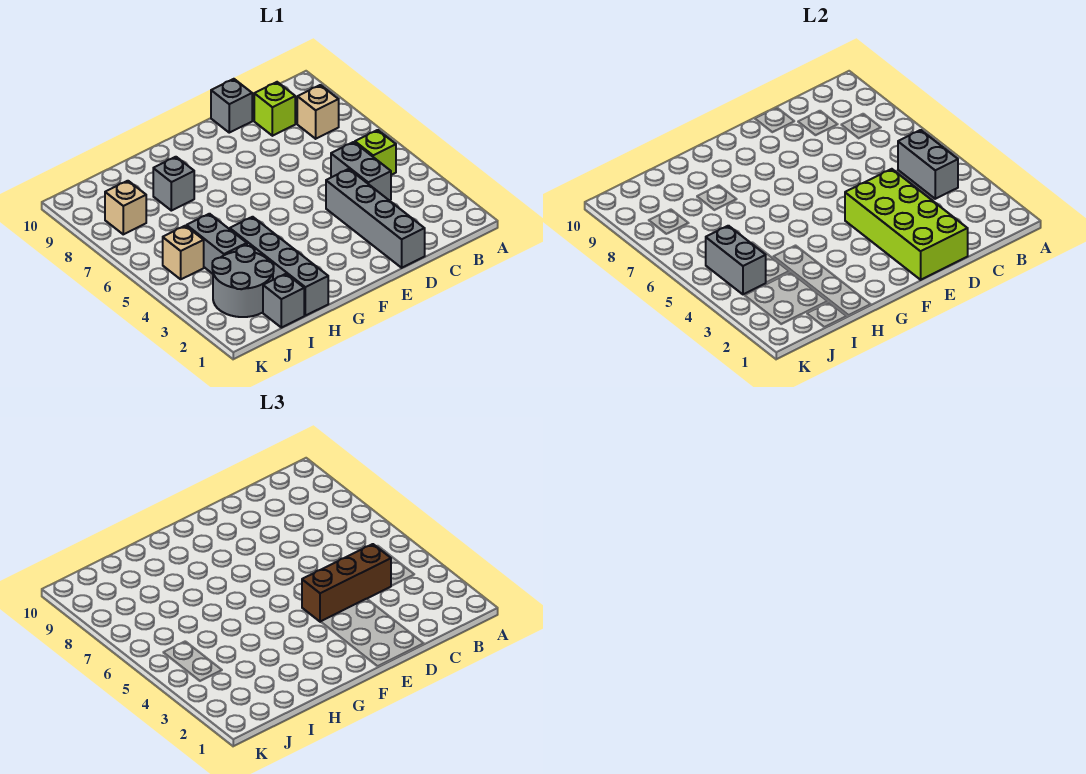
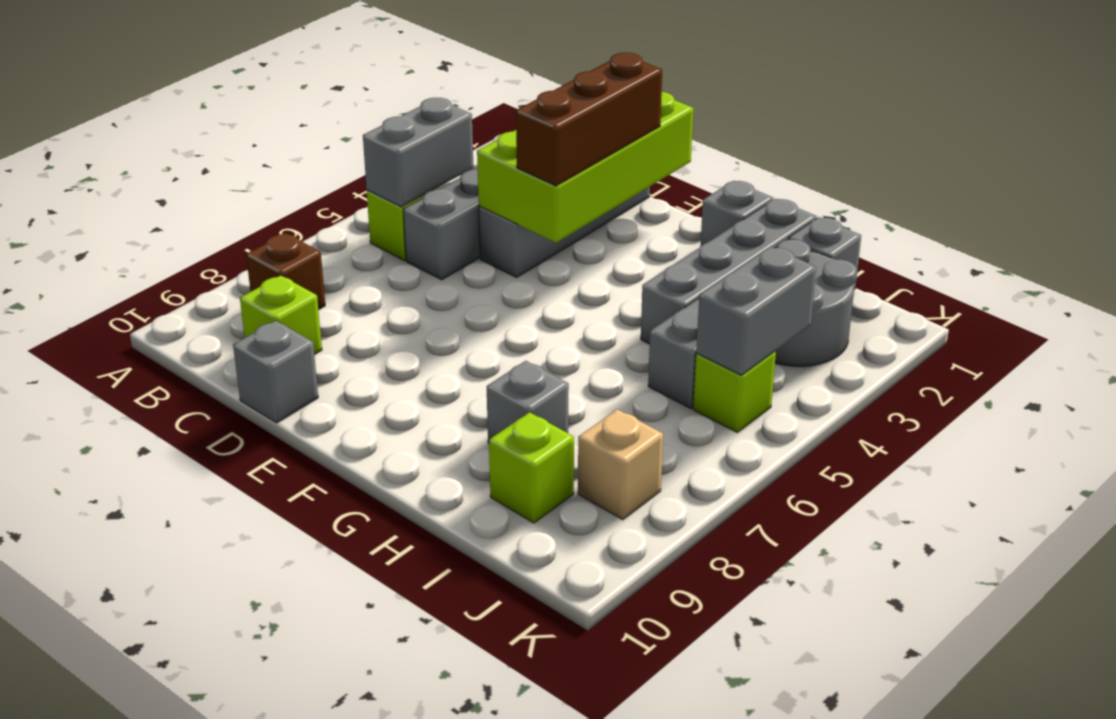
tan 1x1 brick [297,85,339,139] -> brown 1x1 brick [246,233,325,310]
brown 1x3 brick [302,544,391,622] -> brown 1x3 brick turned to [516,53,662,186]
none -> grey 1x1 brick [700,181,773,247]
none -> lime 1x1 brick [489,412,574,523]
tan 1x1 brick [163,226,204,279] -> lime 1x1 brick [693,351,776,433]

